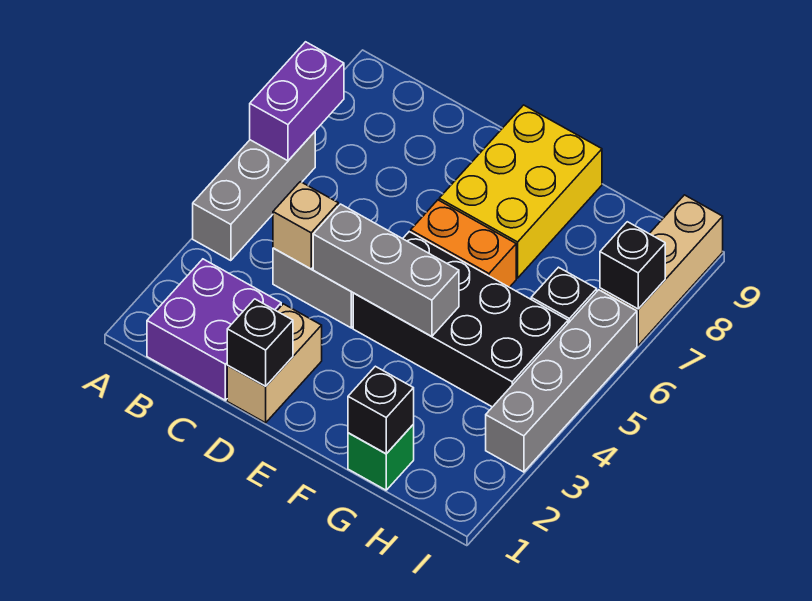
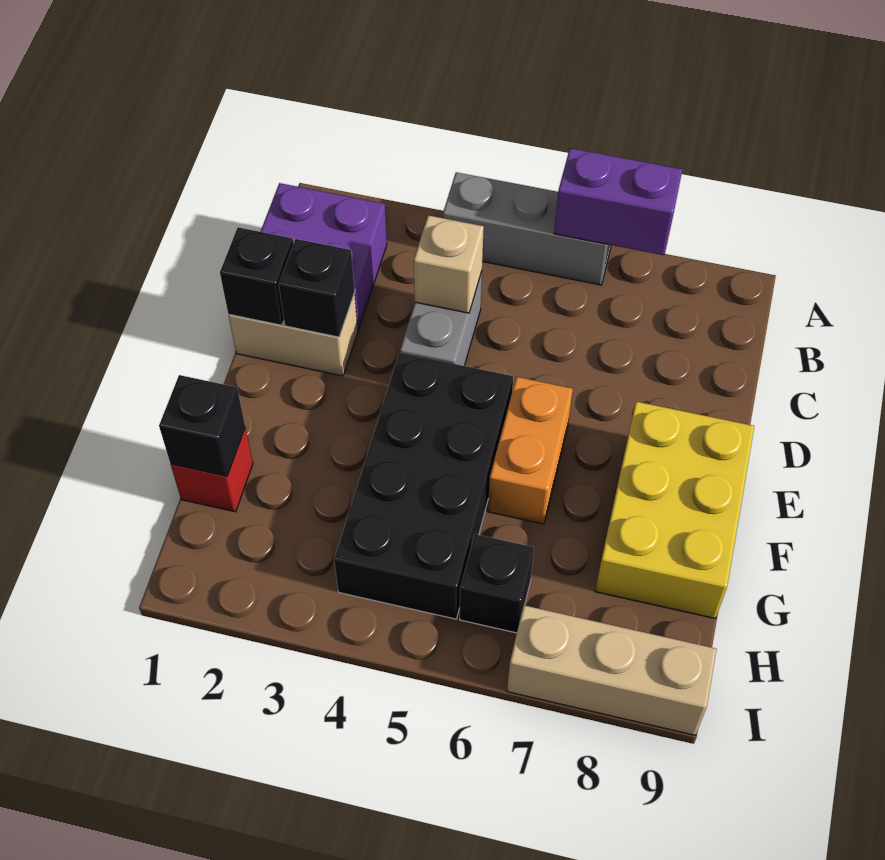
grey 1x3 brick [313,204,459,337] -> none
yellow 2x3 brick [439,105,602,278] -> yellow 2x3 brick turned to [595,402,754,618]
green 1x1 brick [348,425,414,490] -> red 1x1 brick [171,427,253,512]
grey 1x4 brick [486,290,637,472] -> none
black 1x1 brick [600,222,665,309] -> black 1x1 brick moved to [279,239,355,337]

